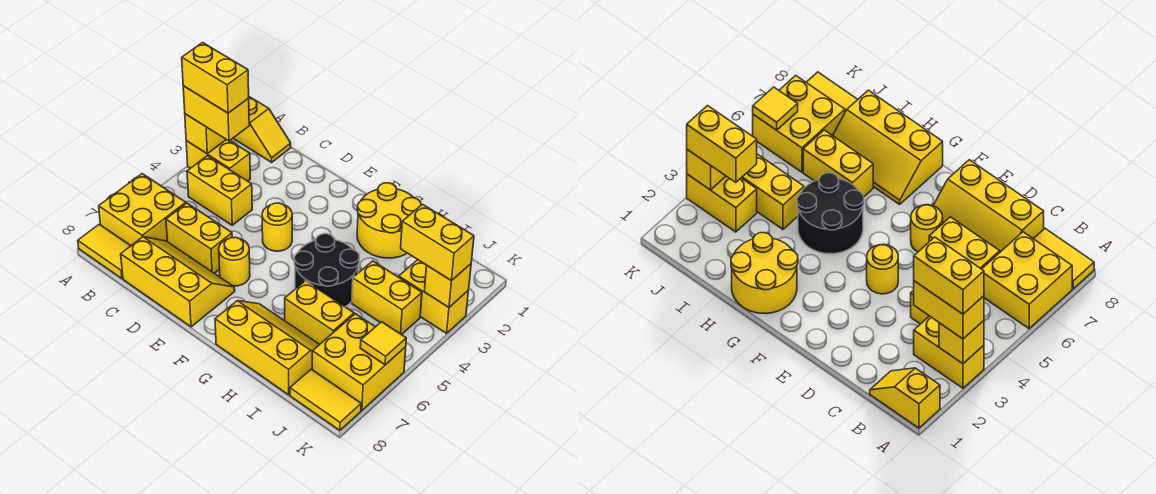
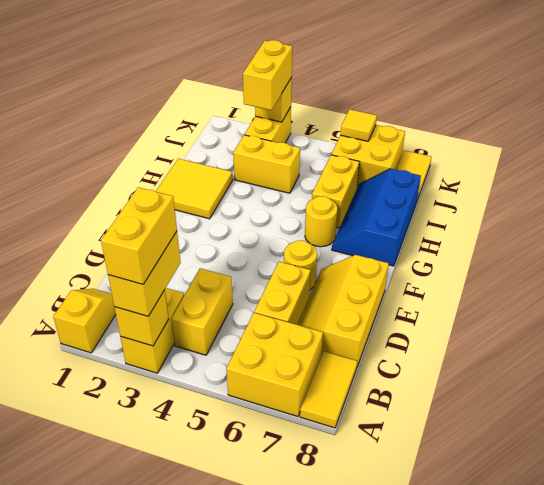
yellow 1x1 round brick [262,203,292,251] -> yellow 1x1 round brick moved to [305,196,337,247]
yellow 2x2 round brick [357,183,421,258] -> yellow 2x2 tile [156,159,233,219]
black 2x2 round brick [294,234,359,307] -> none
yellow 2x3 slope [215,301,320,395] -> blue 2x3 slope [332,169,421,266]
yellow 1x2 brick [352,261,422,335] -> yellow 1x2 brick turned to [233,135,300,193]

